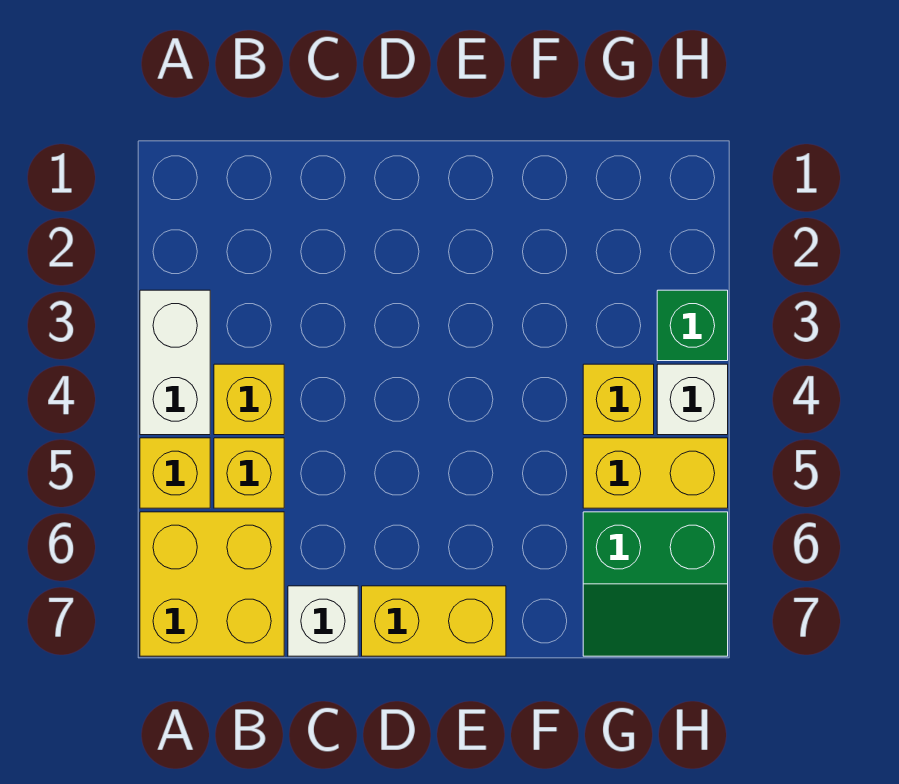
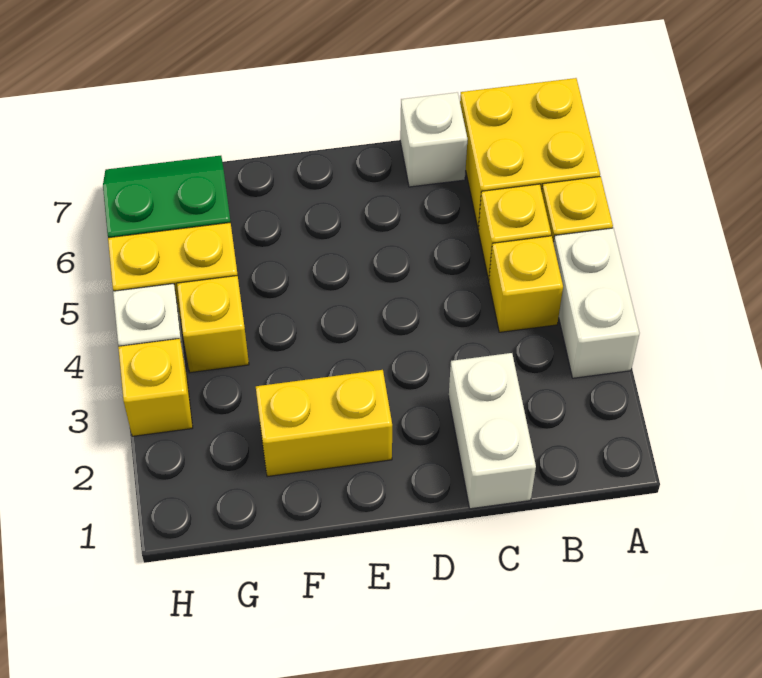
none -> white 1x2 brick [449,353,536,509]
yellow 1x2 brick [362,586,506,656] -> yellow 1x2 brick moved to [256,370,392,477]
green 1x1 brick [657,290,728,361] -> yellow 1x1 brick [118,339,193,436]

